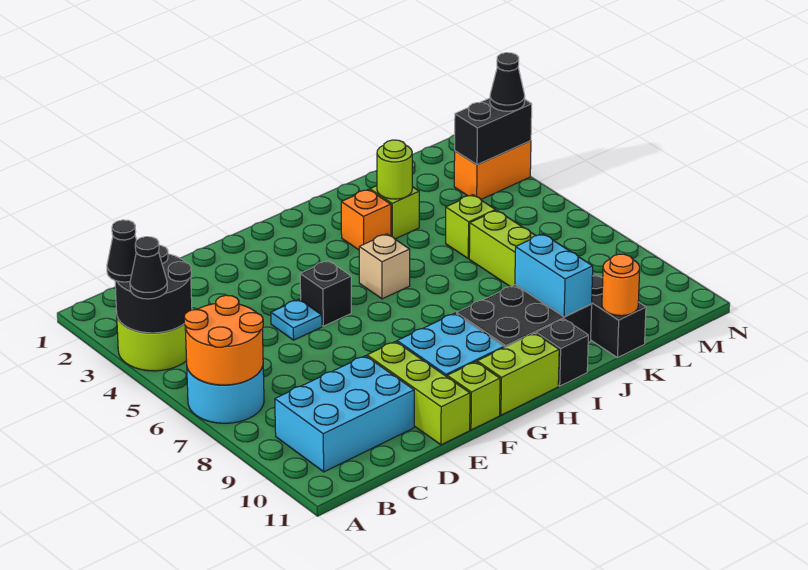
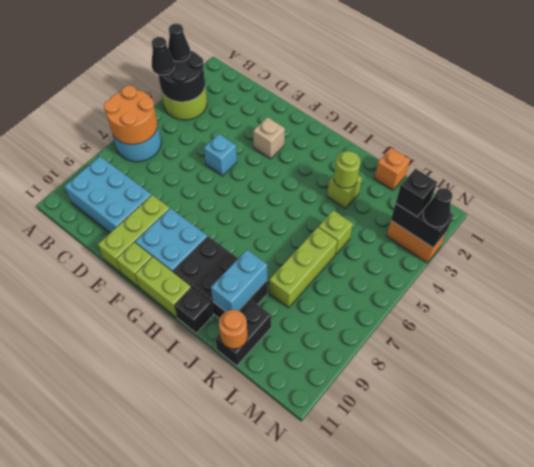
cyan 1x1 plate [271,299,322,340] -> cyan 1x1 brick [204,134,237,176]
black 1x1 brick [300,261,351,326] -> black 1x1 brick moved to [396,169,437,217]
tan 1x1 brick [359,234,410,299] -> tan 1x1 brick moved to [253,117,285,159]
orange 1x1 brick [341,189,391,250] -> orange 1x1 brick moved to [374,148,410,190]

